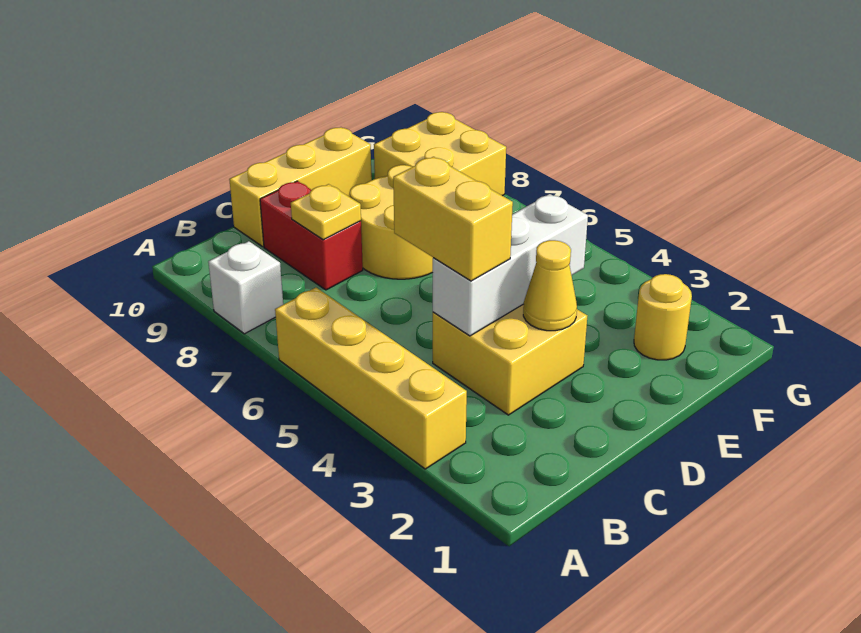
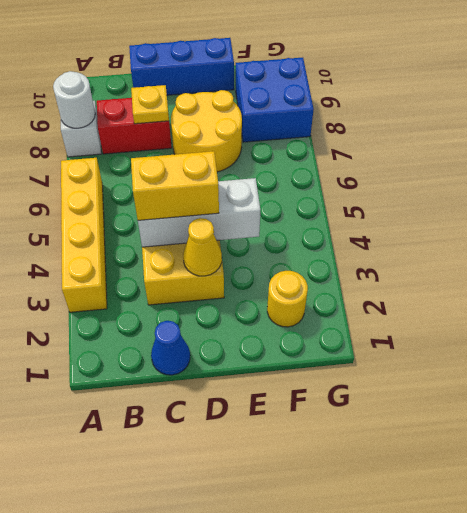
none -> white 1x1 round brick [53,71,95,128]
none -> blue 1x1 cone [151,321,190,375]
yellow 1x2 brick [393,157,513,281] -> yellow 1x2 brick turned to [131,151,219,220]
red 1x2 brick [260,181,363,290] -> red 1x2 brick turned to [97,98,172,154]
yellow 1x3 brick [229,127,372,247] -> blue 1x3 brick [129,38,234,95]
yellow 2x2 brick [374,112,506,196] -> blue 2x2 brick [236,58,314,142]

